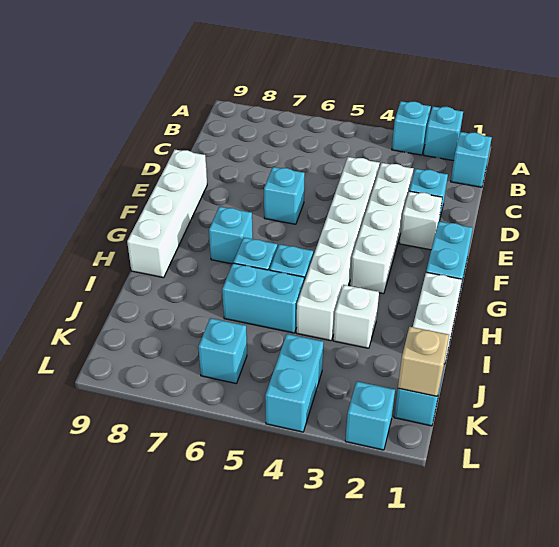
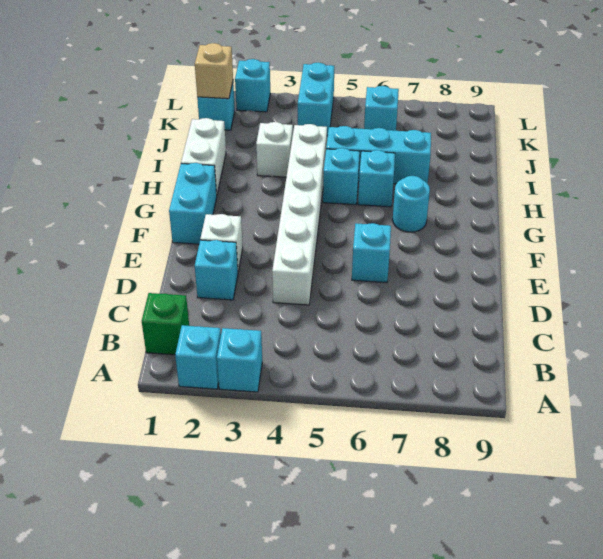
cyan 1x1 brick [451,132,492,187] -> green 1x1 brick [142,293,189,355]
white 1x4 brick [350,163,413,294] -> none
white 1x4 brick [127,150,207,278] -> none
cyan 1x1 brick [209,207,253,264] -> cyan 1x1 round brick [393,176,430,232]
cyan 1x2 brick [222,263,304,333] -> cyan 1x3 brick [326,126,431,184]

